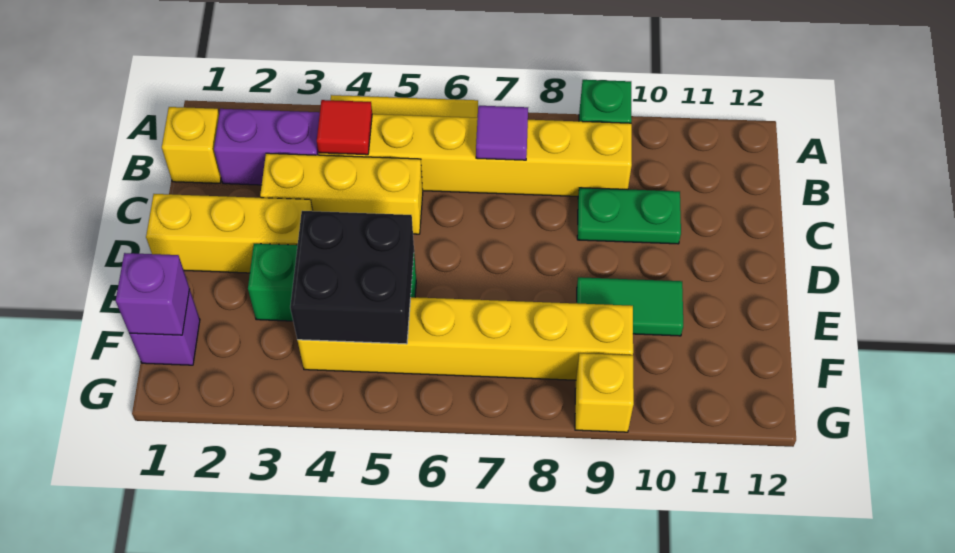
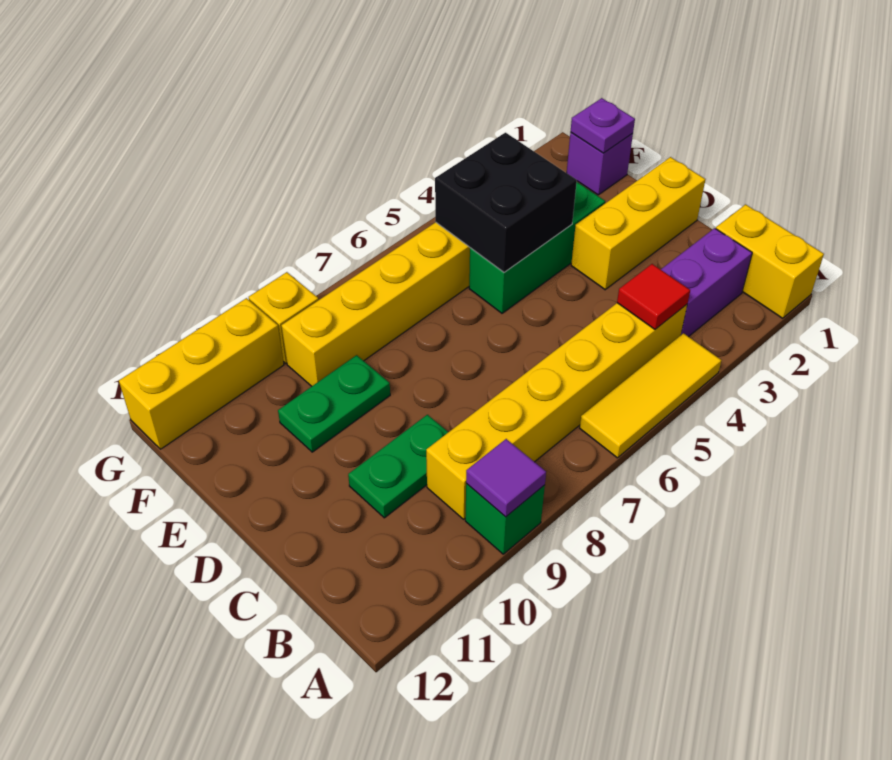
yellow 1x1 brick [162,107,221,183] -> yellow 1x2 brick [716,204,824,318]
purple 1x1 tile [476,106,528,160] -> purple 1x1 tile moved to [466,439,546,517]
yellow 1x3 brick [260,153,423,234] -> yellow 1x3 brick moved to [119,298,284,449]
green 1x2 tile [577,277,683,336] -> green 1x2 plate [278,355,390,452]
purple 1x1 brick [116,253,190,335] -> purple 1x1 plate [570,98,635,153]

